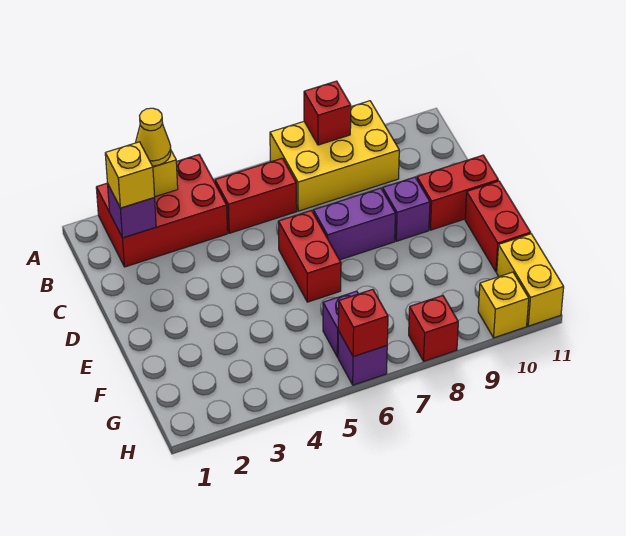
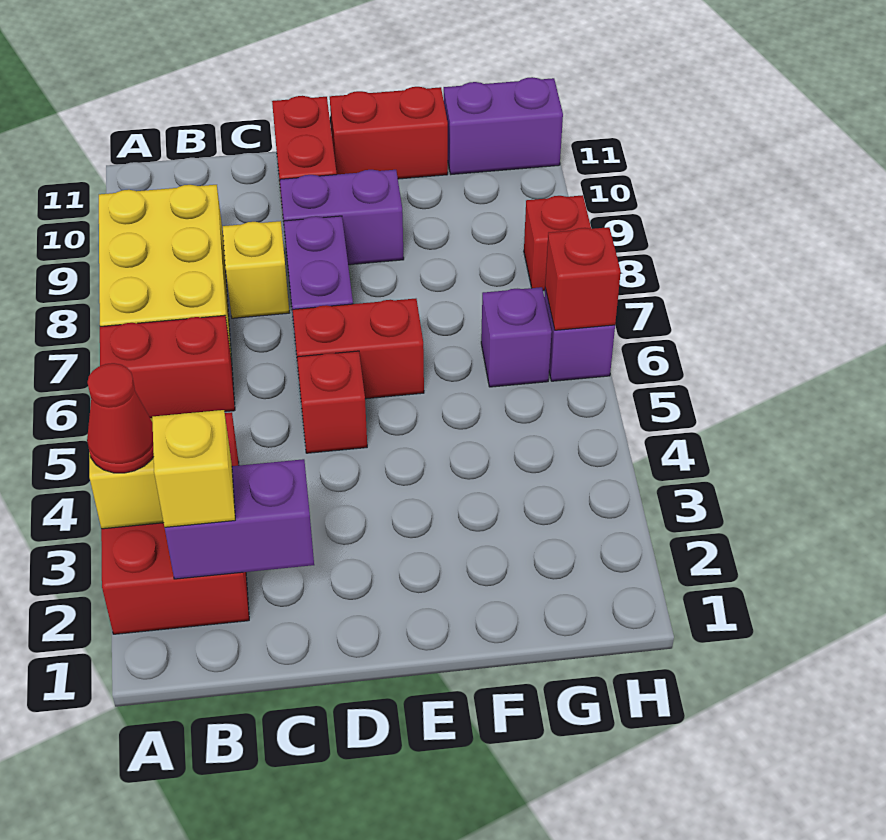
yellow 1x1 cone [136,108,171,166] -> red 1x1 cone [87,363,154,473]
red 1x1 brick [304,81,351,145] -> red 1x1 brick moved to [297,351,367,453]
purple 1x1 brick [108,185,156,238] -> purple 1x2 brick [165,459,314,579]
red 1x2 brick [215,158,297,233] -> red 1x2 brick turned to [100,315,235,418]
purple 1x1 brick [383,177,430,241] -> purple 1x2 brick [280,170,404,265]
yellow 1x2 brick [497,234,564,326] -> purple 1x2 brick [444,77,563,174]
yellow 1x1 brick [478,272,529,338] -> yellow 1x1 brick moved to [223,221,289,318]

